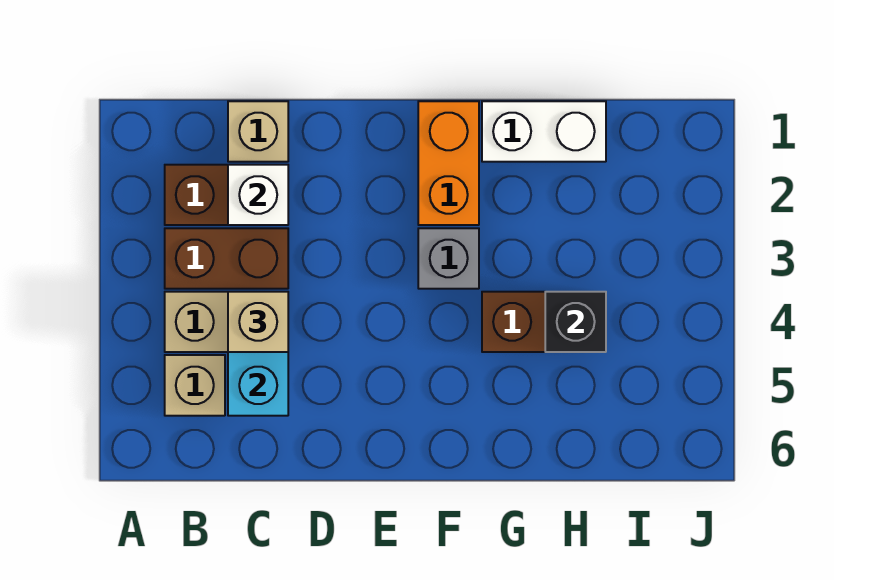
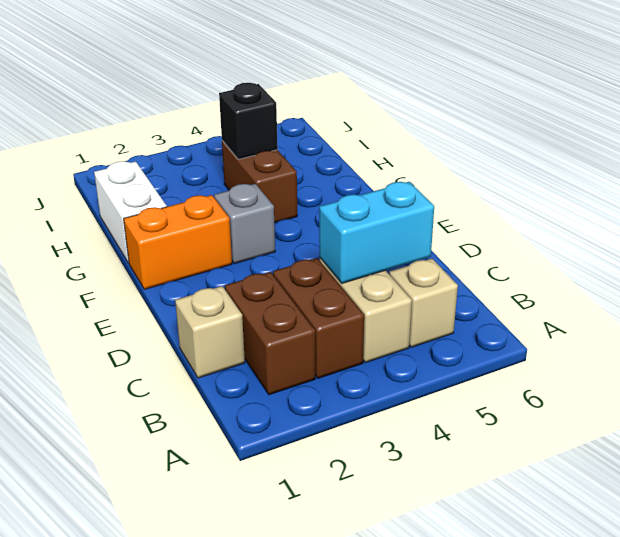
white 1x1 brick [228,165,288,225] -> none
tan 1x1 brick [228,292,288,352] -> none

